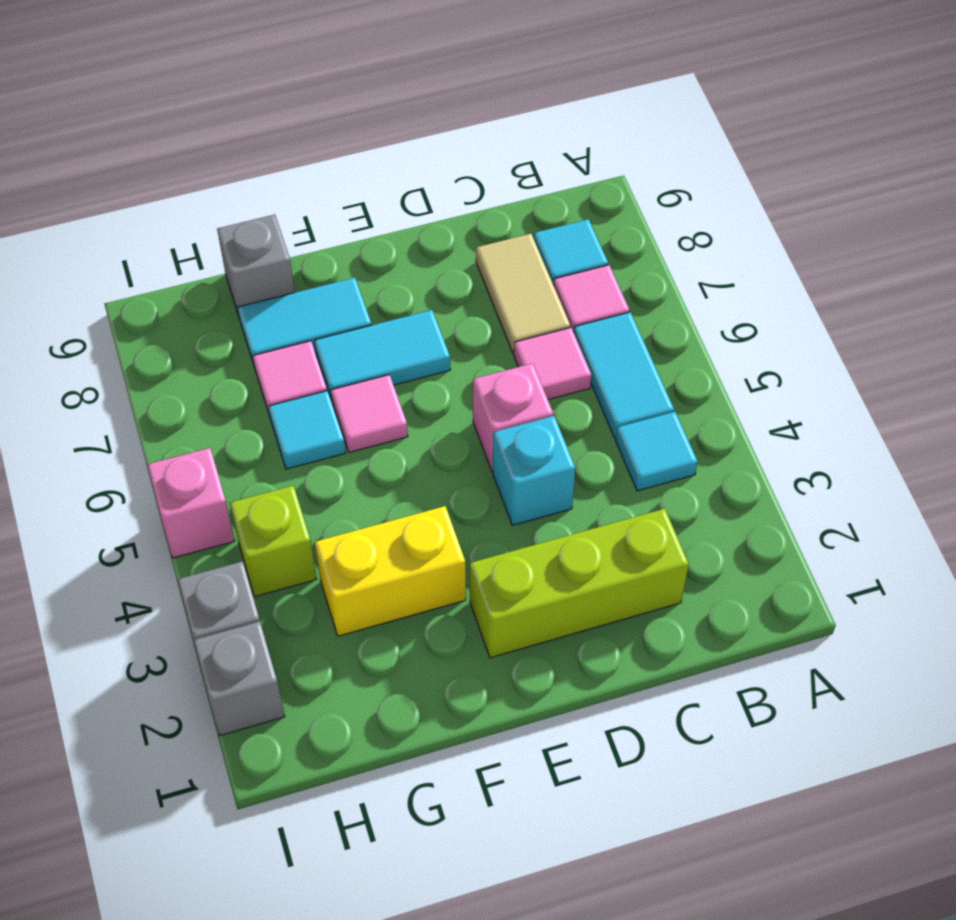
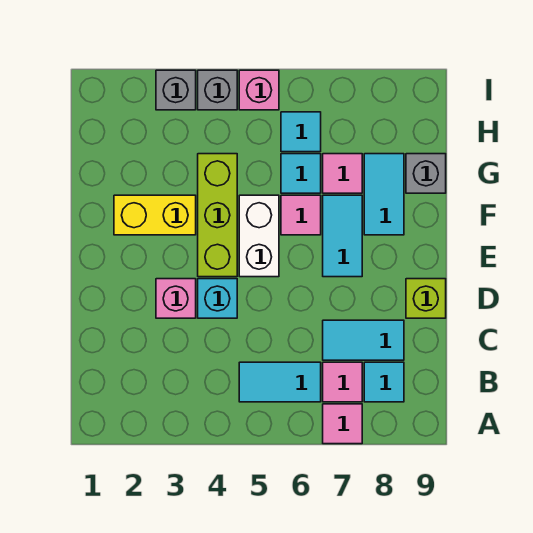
cyan 1x1 tile [616,412,698,491] -> cyan 1x1 tile moved to [281,112,321,152]
lime 1x3 brick [470,509,689,658] -> lime 1x3 brick moved to [198,154,237,277]
pink 1x1 tile [514,328,591,400] -> pink 1x1 tile moved to [323,404,362,444]
tan 1x2 tile [476,234,570,354] -> cyan 1x2 tile [323,320,404,360]
pink 1x1 brick [473,363,553,472] -> pink 1x1 brick moved to [156,279,196,318]
none -> white 1x2 brick [239,195,279,277]
yellow 1x2 brick [315,506,466,636] -> yellow 1x2 brick turned to [114,195,196,235]
lime 1x1 brick [230,486,316,597] -> lime 1x1 brick moved to [406,279,446,318]
grey 1x1 brick [193,622,285,736] -> grey 1x1 brick moved to [198,70,237,110]

